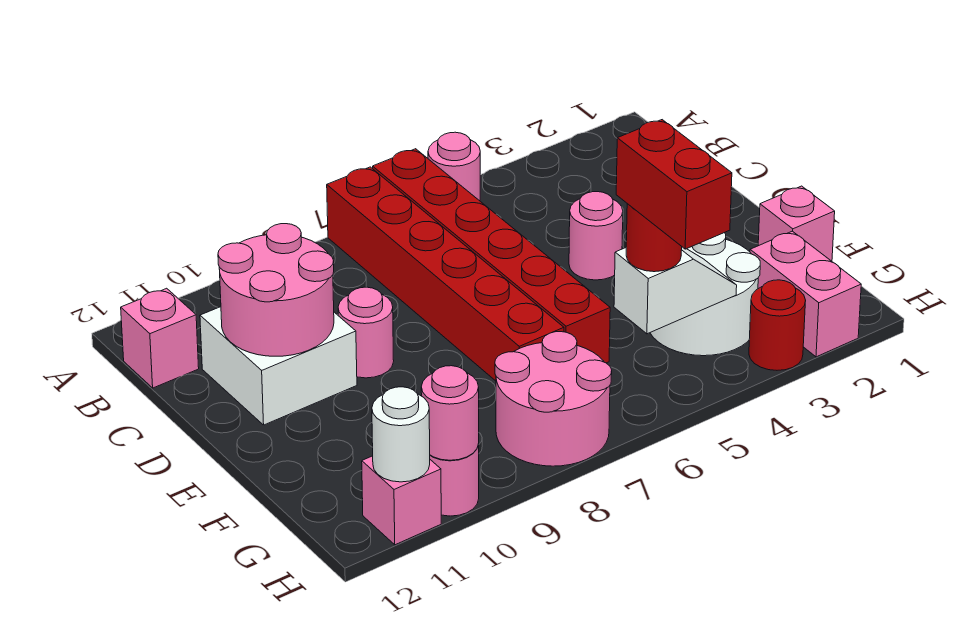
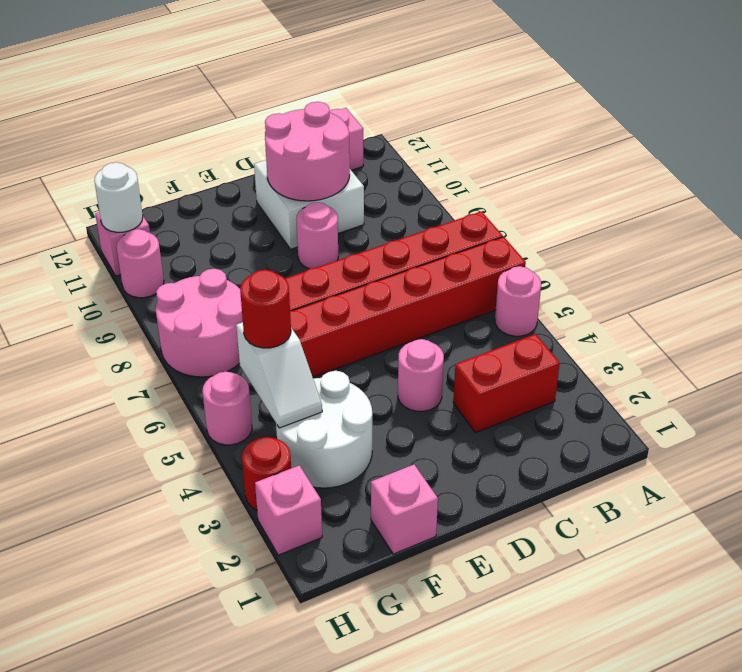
pink 1x2 brick [750,231,861,357] -> pink 1x1 brick [255,465,322,555]
red 1x2 brick [616,120,732,249] -> red 1x2 brick moved to [453,334,560,432]
pink 1x1 round brick [421,366,479,460] -> pink 1x1 round brick moved to [202,371,252,445]

